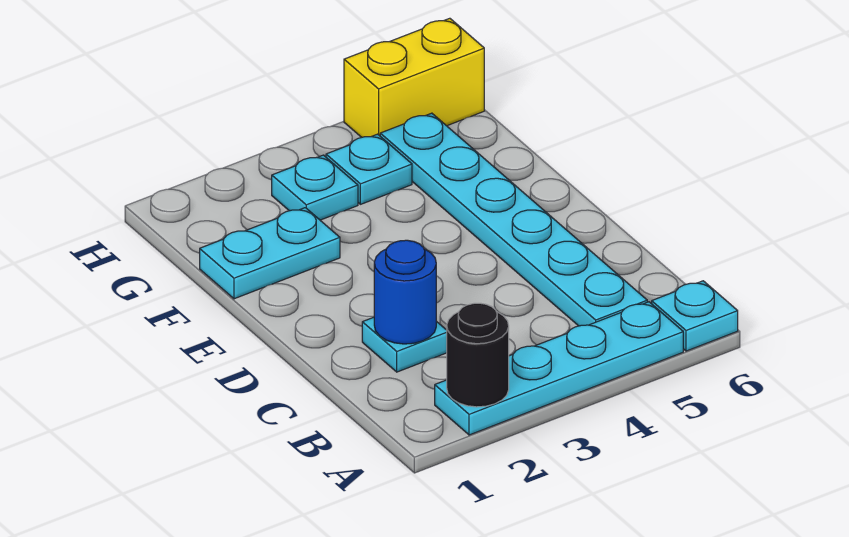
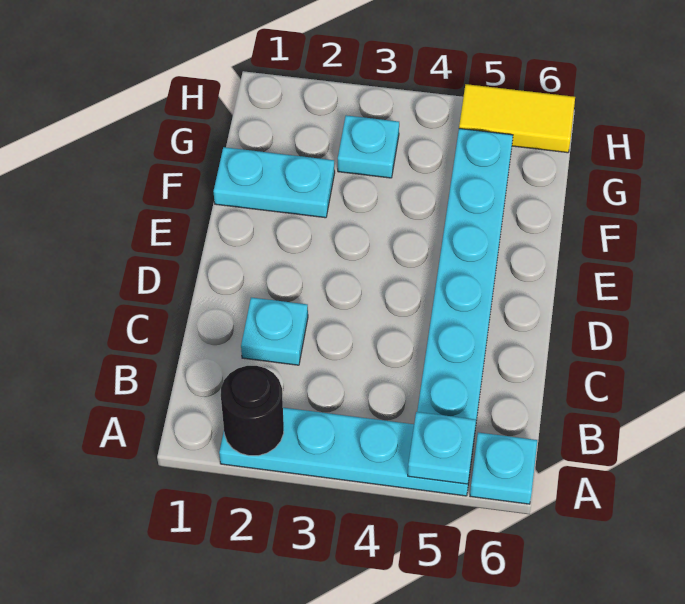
blue 1x1 round brick [374,240,436,344] -> none
cyan 1x1 plate [326,134,412,204] -> cyan 1x1 plate moved to [408,412,476,484]
yellow 1x2 brick [344,18,484,137] -> yellow 1x2 tile [459,84,575,153]

